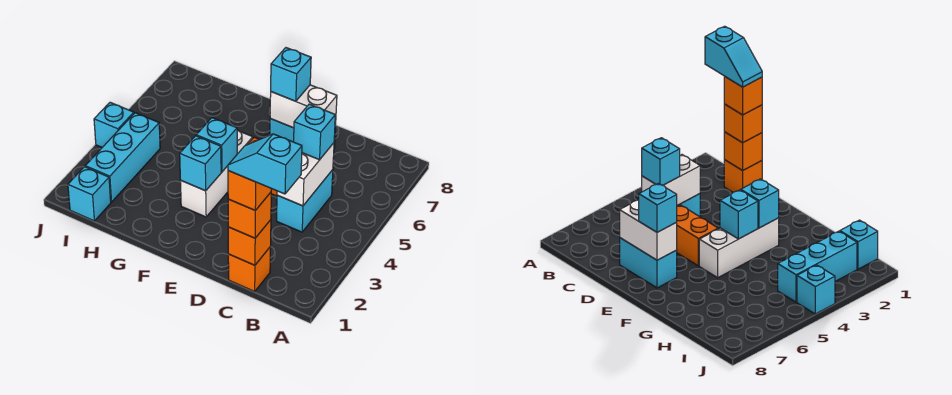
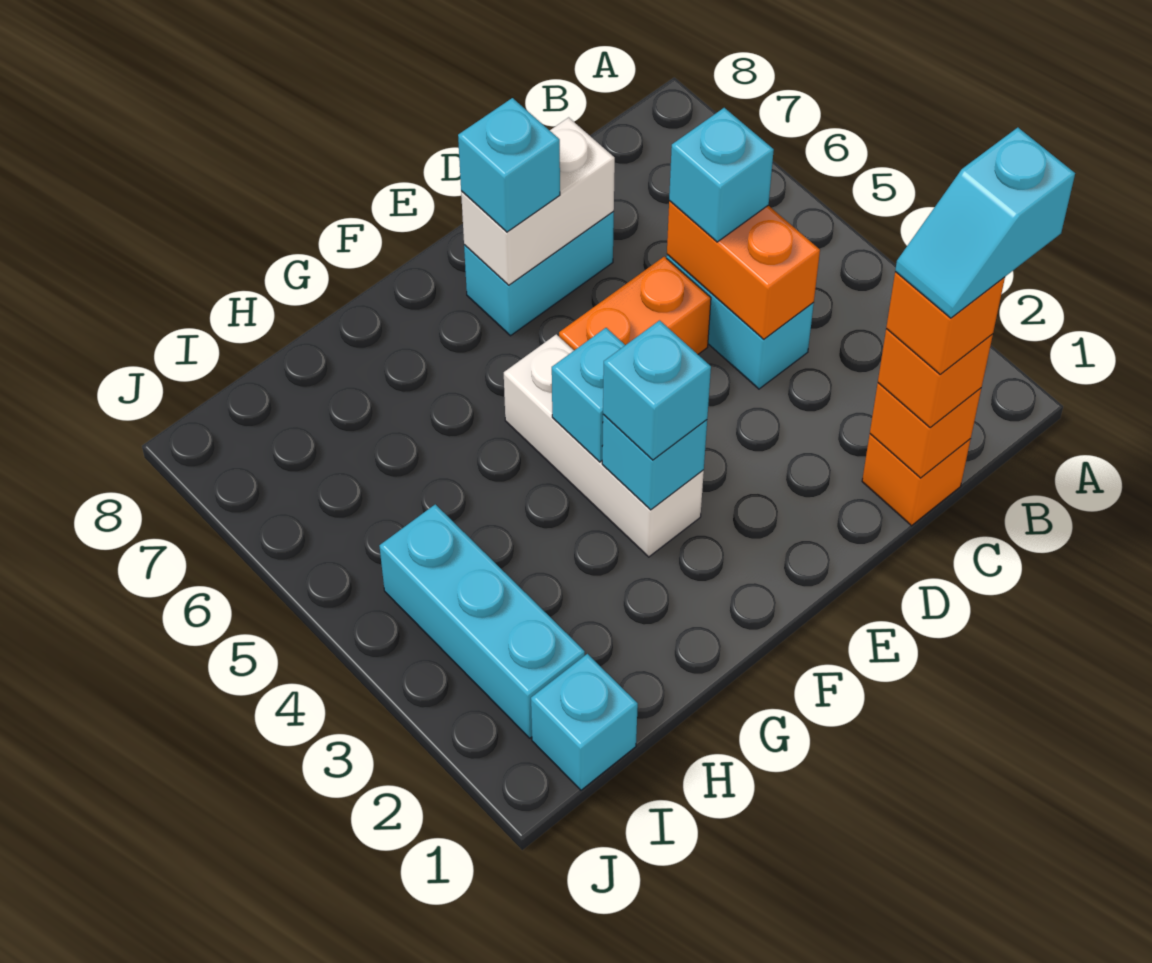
white 1x2 brick [277,143,334,206] -> orange 1x2 brick [667,201,820,339]
cyan 1x1 brick [94,102,134,147] -> cyan 1x1 brick moved to [603,320,711,460]

